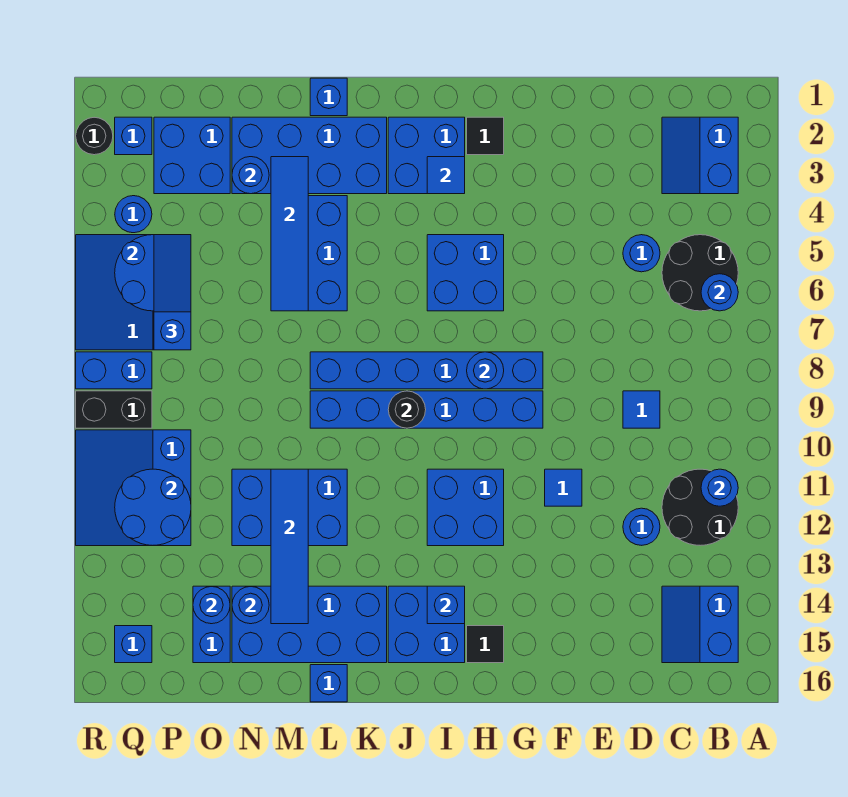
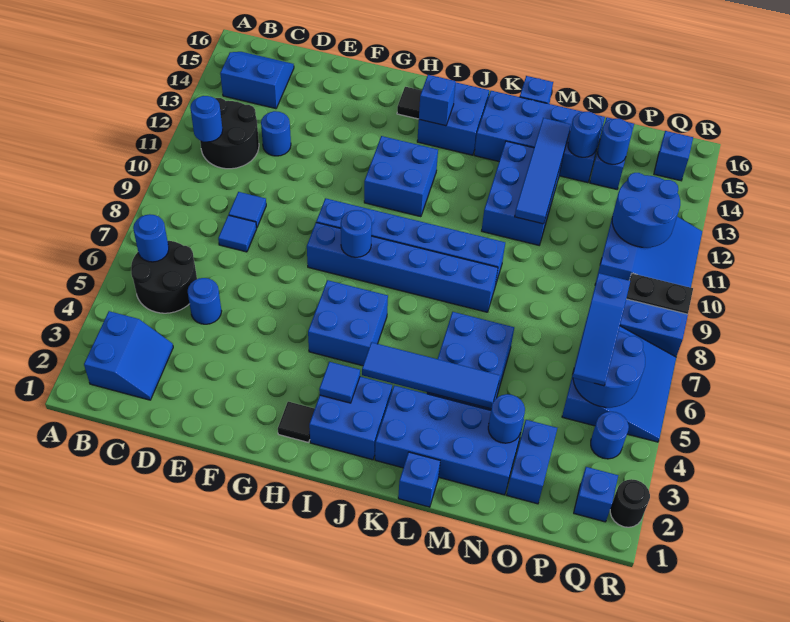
blue 2x2 slope [662,586,738,663] -> blue 2x2 slope turned to [220,52,294,109]
blue 1x1 tile [545,469,582,506] -> blue 1x1 tile moved to [218,215,257,252]
black 1x1 round brick [388,391,426,428] -> none
blue 2x3 brick [232,469,347,546] -> blue 2x3 brick turned to [482,141,562,245]
blue 1x4 tile [271,157,308,311] -> blue 1x4 tile turned to [362,342,500,409]
blue 2x2 brick [154,117,230,194] -> blue 1x2 brick [507,420,557,504]

